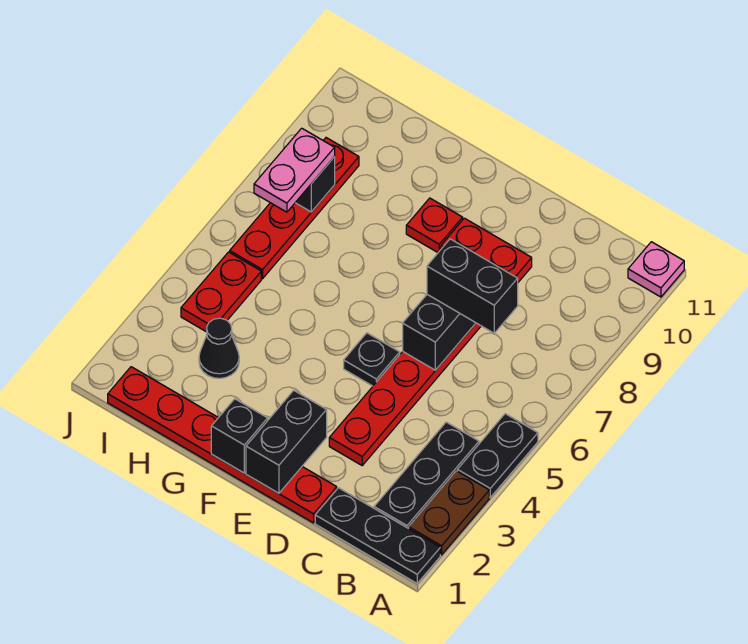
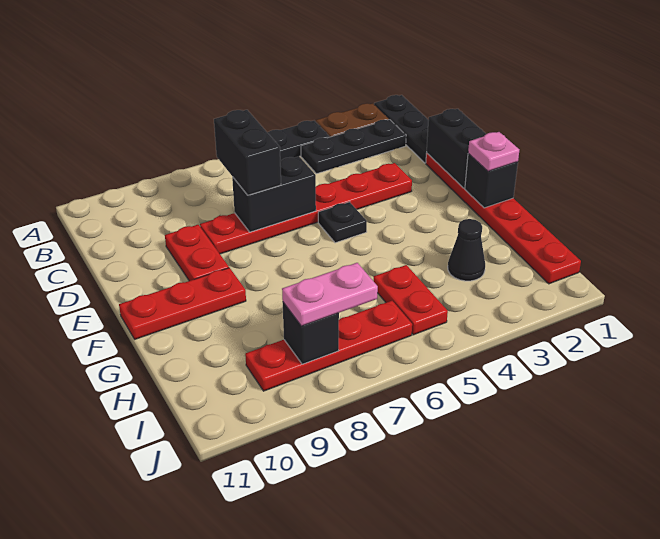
pink 1x1 plate [628,242,684,297] -> pink 1x1 plate moved to [468,132,519,171]
black 1x2 brick [246,390,327,493] -> black 1x2 brick turned to [427,109,486,188]
red 1x1 plate [406,198,463,252] -> red 1x3 plate [119,268,246,339]
red 1x2 plate [181,252,261,332] -> red 1x2 plate turned to [374,265,448,335]

